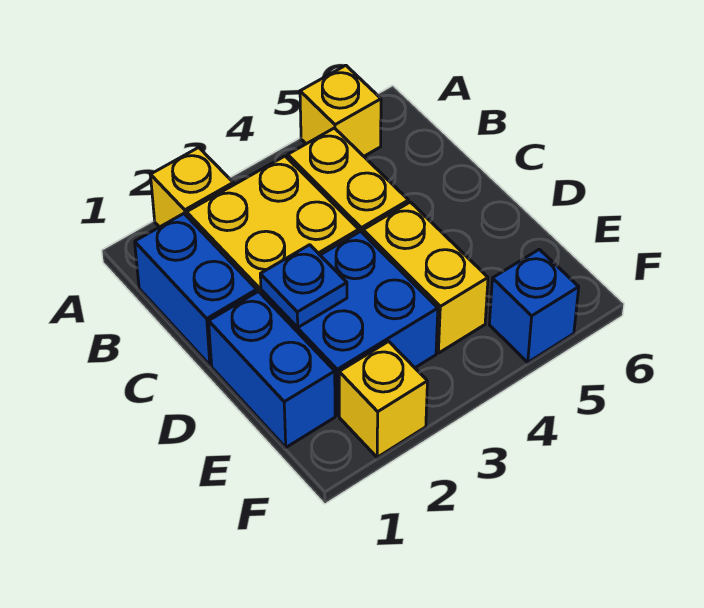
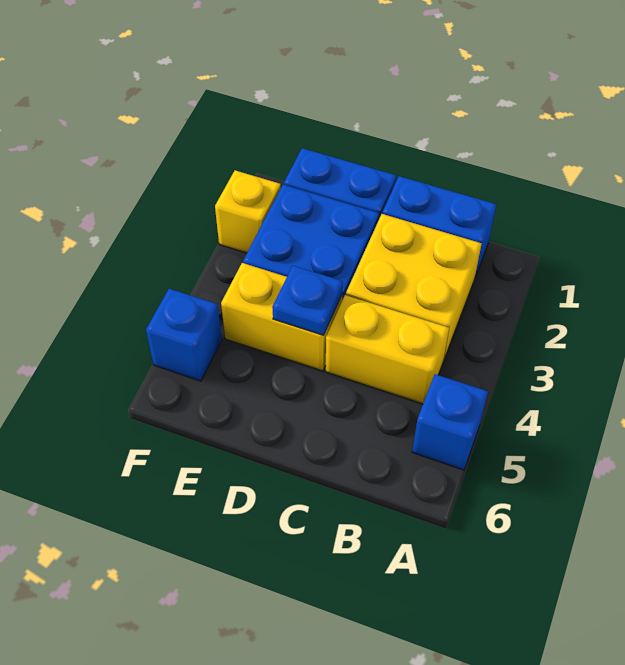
yellow 1x1 brick [151,147,233,227] -> none
yellow 1x1 brick [300,65,381,156] -> blue 1x1 brick [412,374,488,470]
blue 1x1 plate [260,245,347,327] -> blue 1x1 plate moved to [272,266,343,335]

